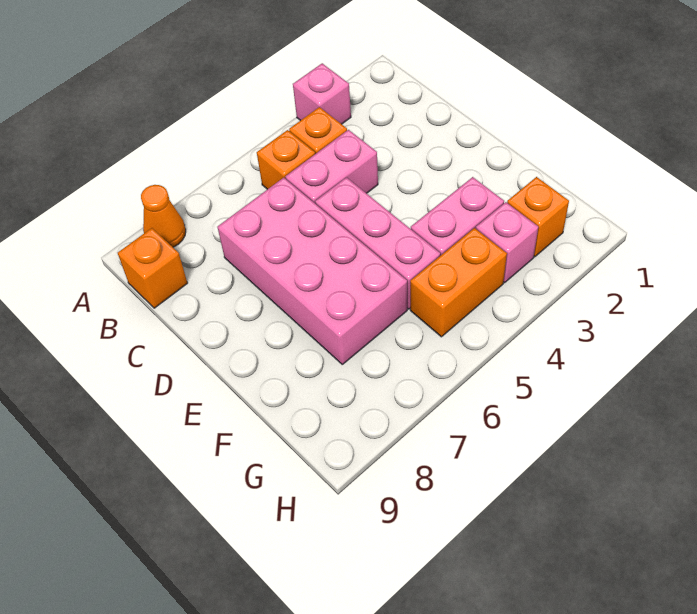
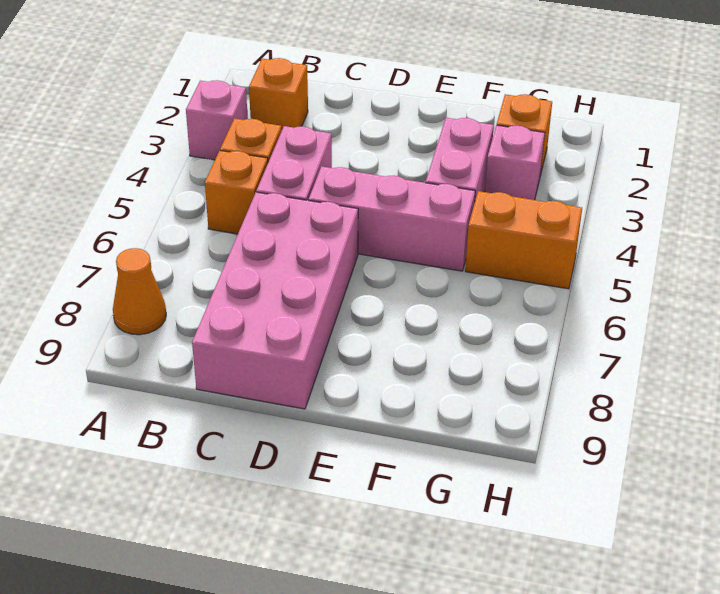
orange 1x1 brick [118,228,187,308] -> orange 1x1 brick moved to [249,58,308,129]
pink 2x4 brick [217,178,407,364] -> pink 2x4 brick turned to [192,192,358,409]
orange 1x2 brick [410,228,507,337] -> orange 1x2 brick turned to [465,191,582,289]

